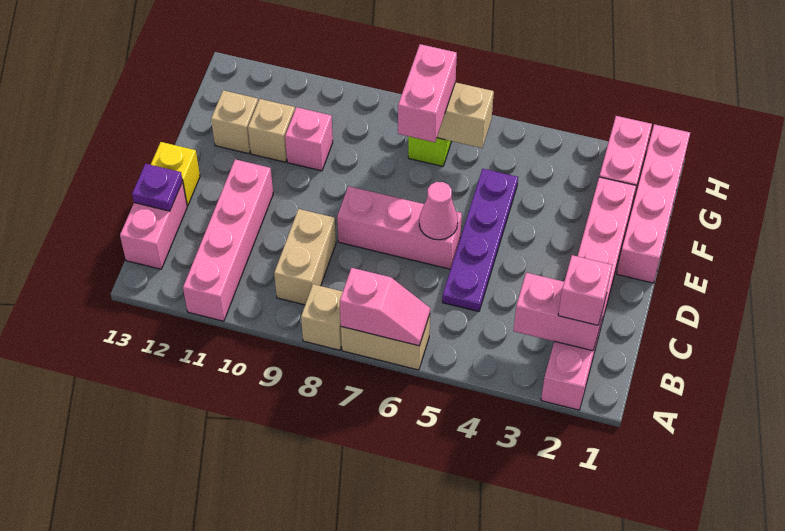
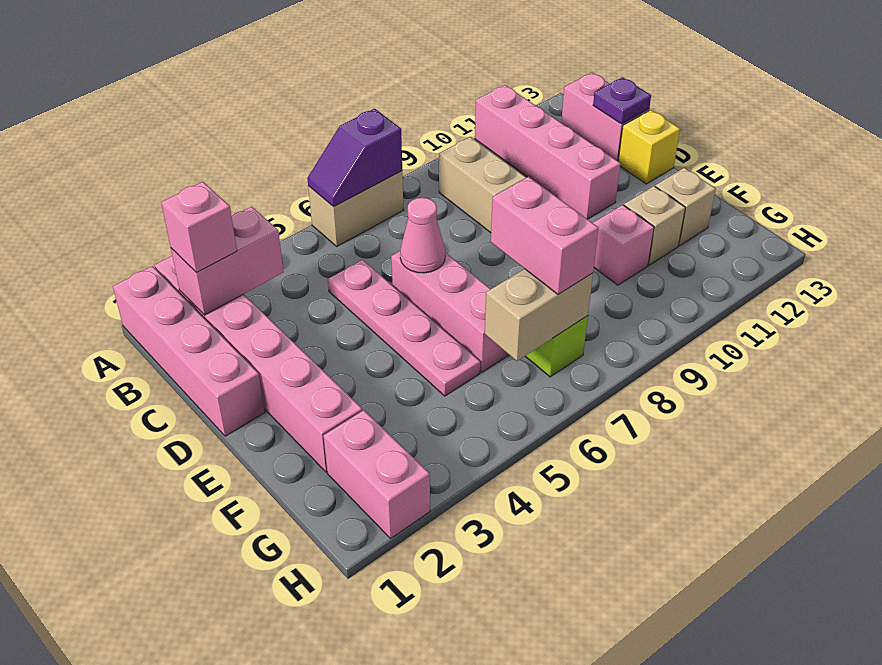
pink 1x2 slope [340,268,430,346] -> purple 1x2 slope [307,109,402,207]
tan 1x1 brick [301,284,343,350] -> none
purple 1x4 plate [442,169,518,312] -> pink 1x4 plate [328,260,480,396]
pink 1x3 brick [337,186,462,269] -> pink 1x3 brick turned to [391,251,509,372]
pink 1x4 brick [617,124,690,283] -> pink 1x4 brick moved to [113,266,265,436]

